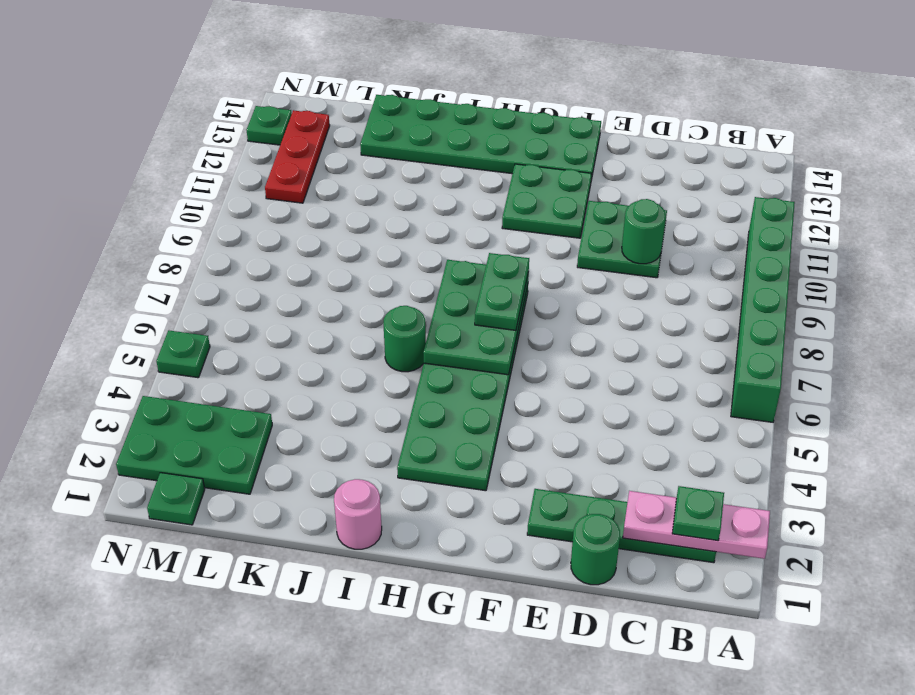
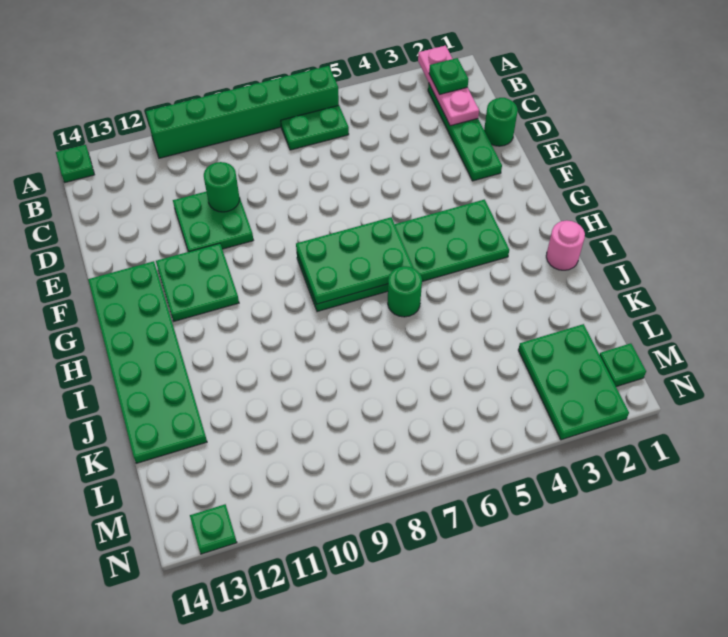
green 1x2 plate [475,253,529,330] -> green 1x2 plate moved to [281,105,349,150]
red 1x3 plate [265,110,330,203] -> none
green 1x1 plate [156,330,210,378] -> green 1x1 plate moved to [56,145,94,183]

